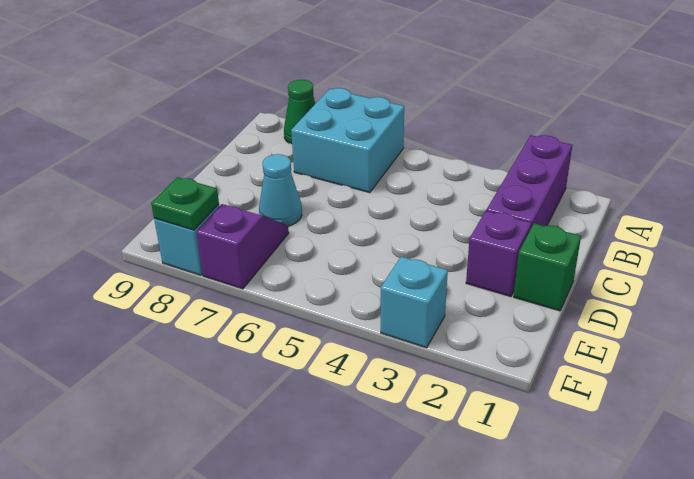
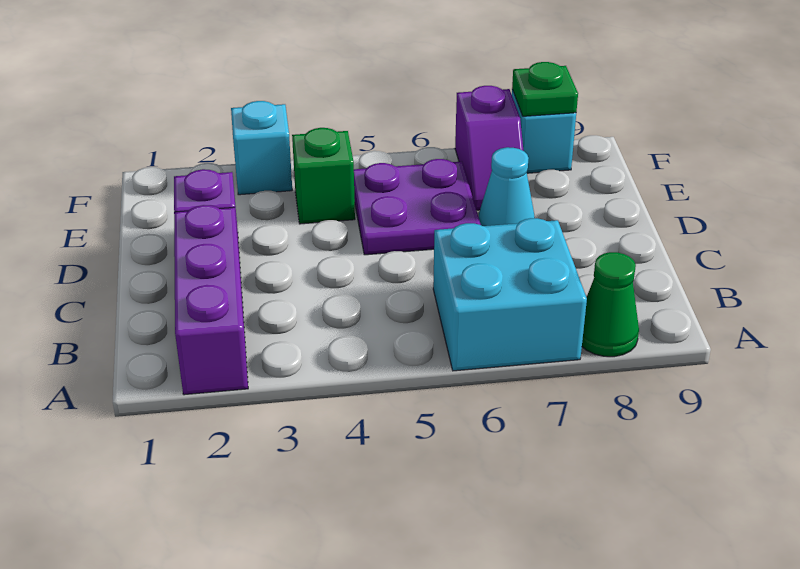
green 1x1 brick [514,223,581,311] -> green 1x1 brick moved to [292,128,355,224]
none -> purple 2x2 plate [354,159,481,255]

